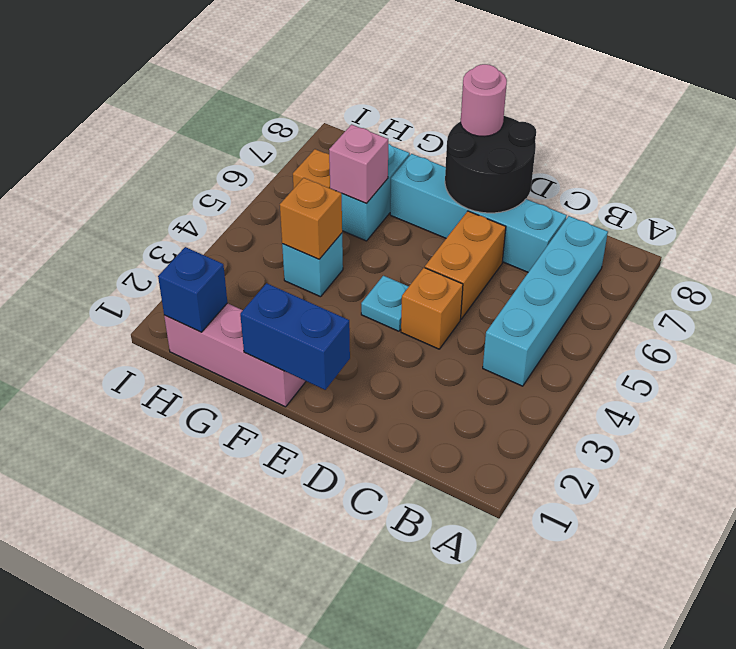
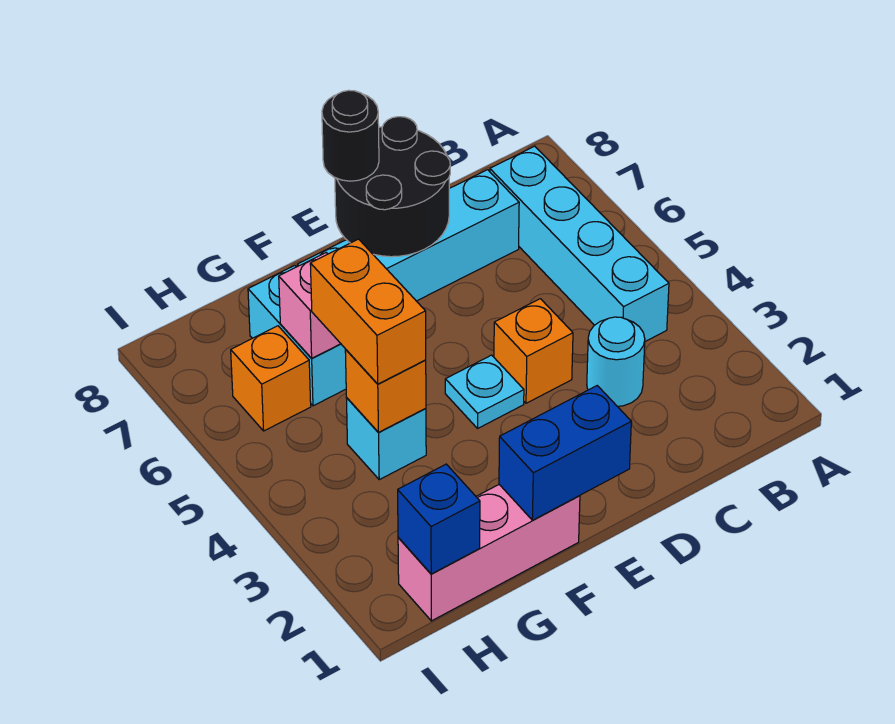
none -> cyan 1x1 round brick [587,317,645,406]
orange 1x2 brick [425,211,506,319] -> orange 1x2 brick moved to [310,239,426,384]
pink 1x1 round brick [461,64,507,137] -> black 1x1 round brick [322,90,379,181]

